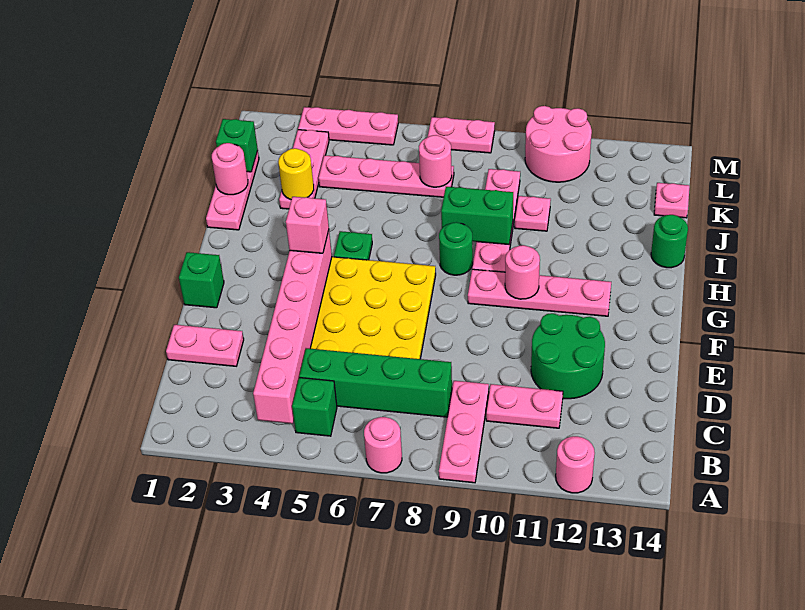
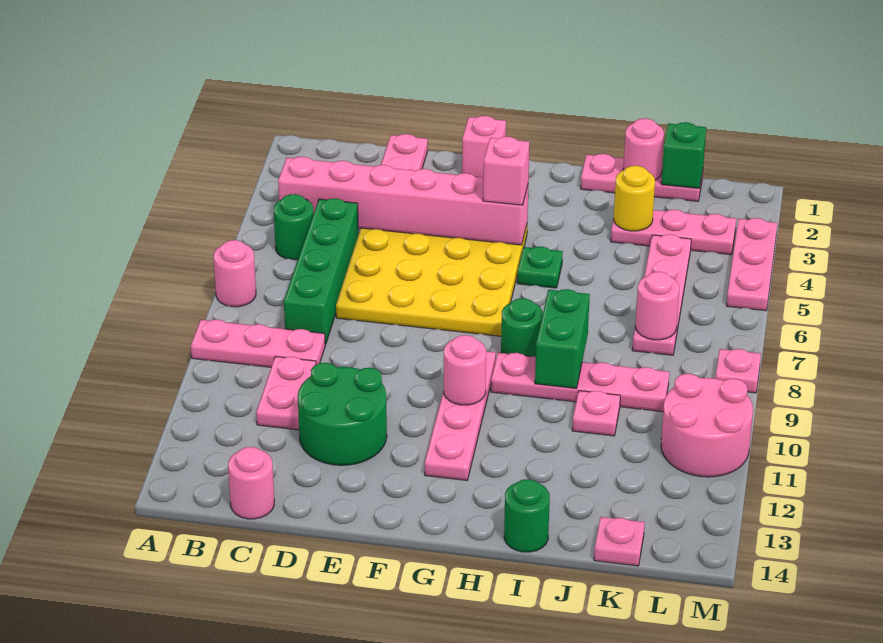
pink 1x1 round brick [556,436,595,493] -> pink 1x1 round brick moved to [228,447,274,519]
green 1x1 brick [292,378,337,436] -> green 1x1 round brick [274,194,313,260]
green 1x1 brick [179,252,224,308] -> pink 1x1 brick [462,116,506,177]
pink 1x2 plate [428,117,495,153] -> pink 1x1 plate [715,349,761,393]

